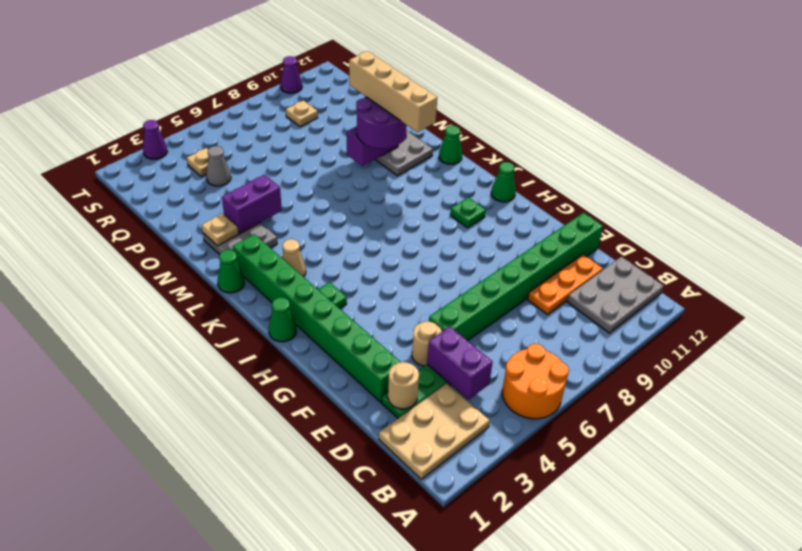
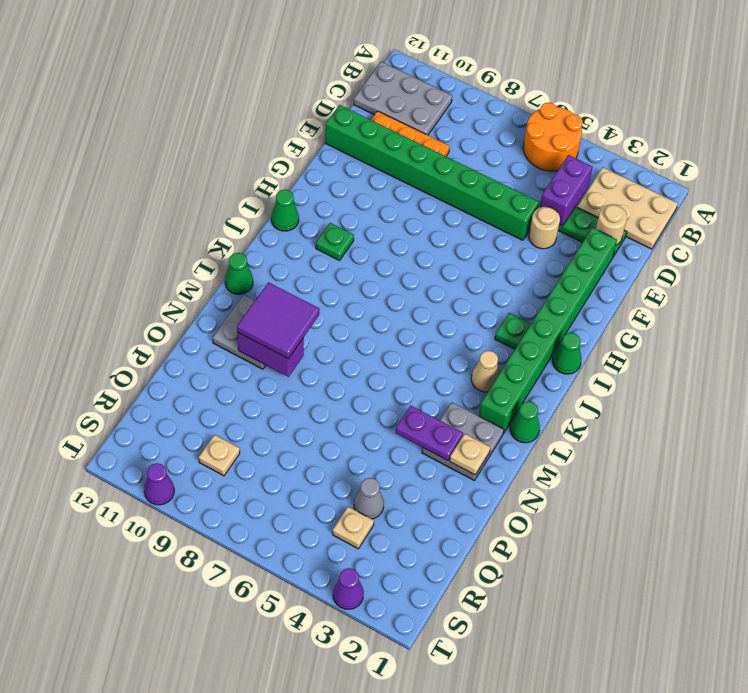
tan 1x4 brick [349,51,437,132] -> none
purple 2x2 round brick [356,97,407,149] -> purple 2x2 tile [237,282,320,359]
purple 1x2 brick [222,175,282,233] -> purple 1x2 plate [396,406,463,461]

